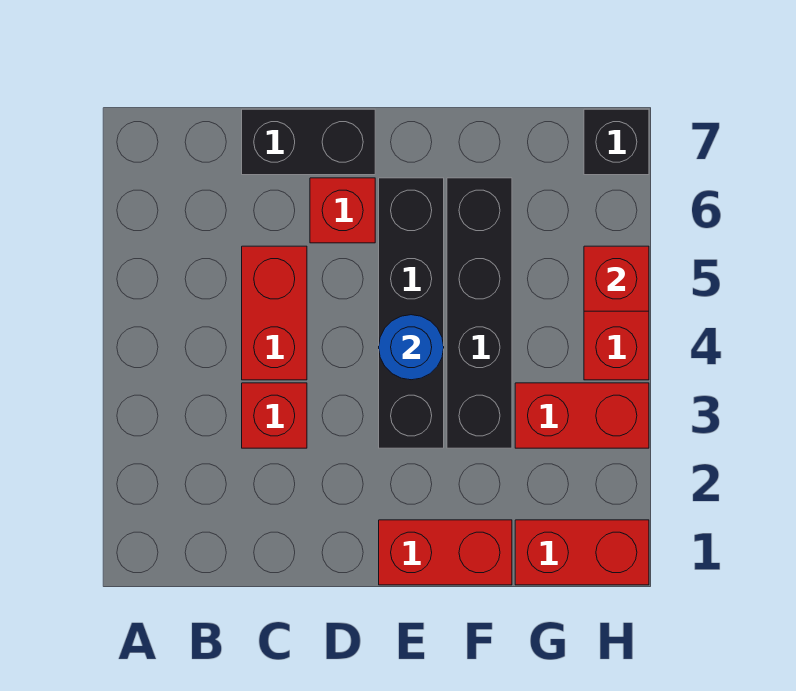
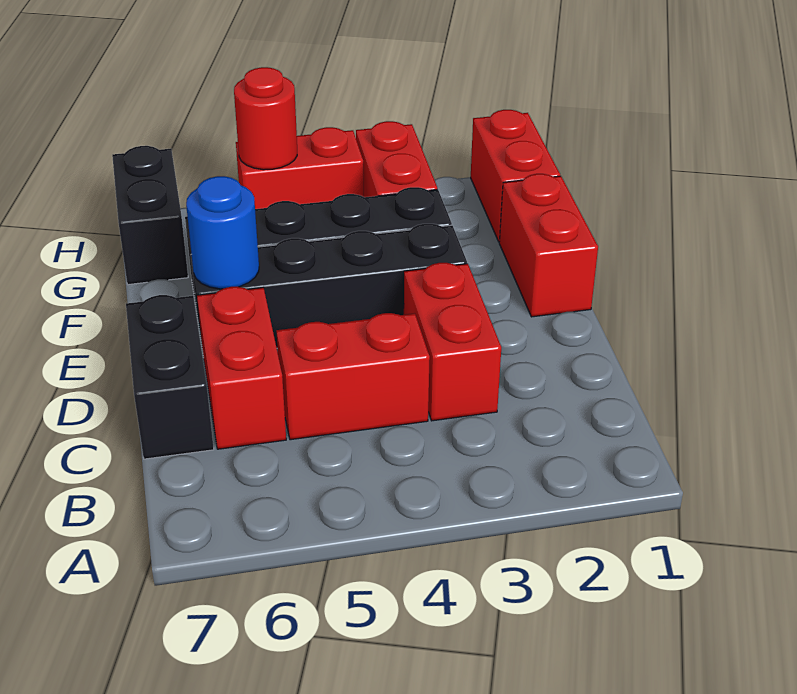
red 1x1 brick [242,383,307,448] -> red 1x2 brick [404,263,501,421]
red 1x1 brick [310,178,375,243] -> red 1x2 brick [197,287,286,449]
blue 1x1 round brick [379,315,444,380] -> blue 1x1 round brick moved to [186,176,259,289]
red 1x1 brick [584,246,649,311] -> red 1x1 round brick [234,67,297,170]
black 1x1 brick [584,109,649,175] -> black 1x2 brick [112,146,188,285]

